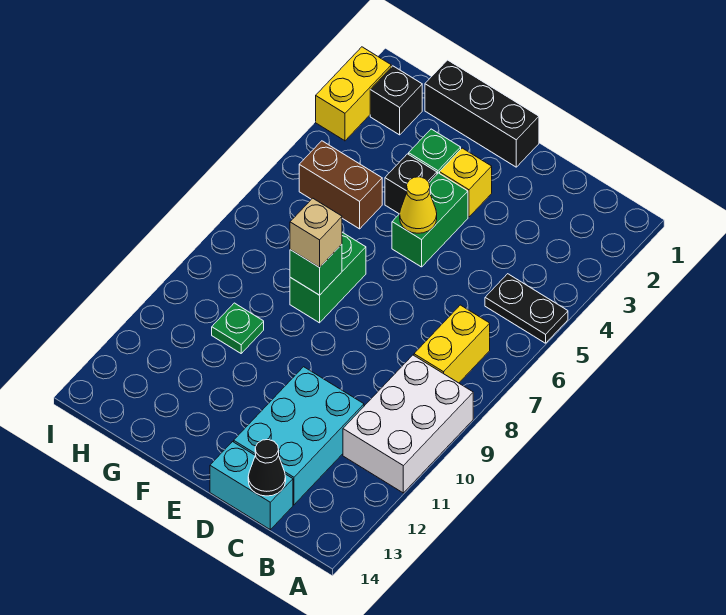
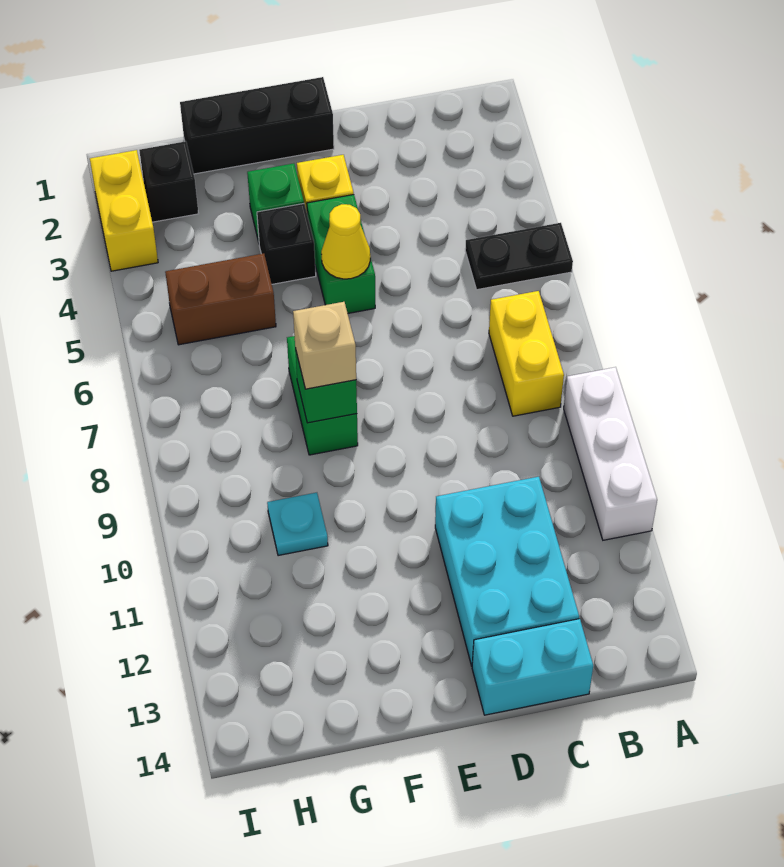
white 2x3 brick [343,355,473,493] -> white 1x3 brick [564,367,657,540]
black 1x1 cone [248,440,286,496] -> none
green 1x1 plate [212,303,264,353] -> cyan 1x1 plate [267,493,328,556]

